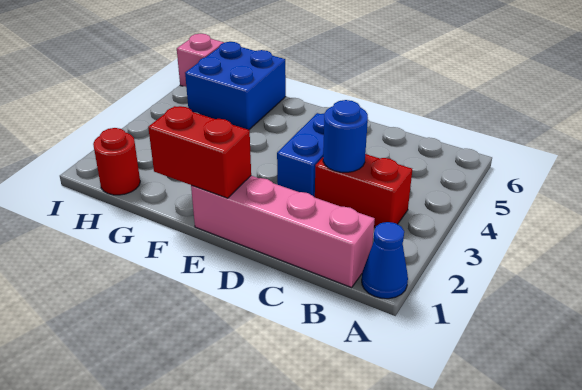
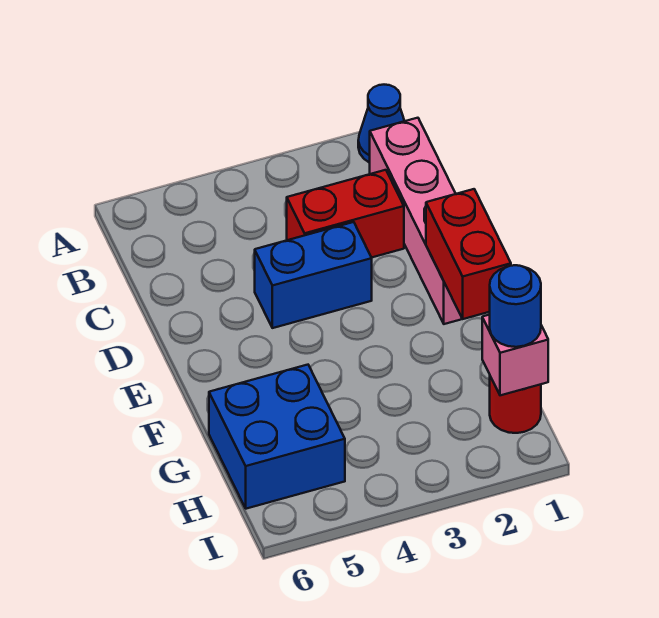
red 1x2 brick [315,154,412,227] -> red 1x2 brick turned to [287,170,404,258]
blue 1x1 round brick [323,100,368,172] -> blue 1x1 round brick moved to [490,265,541,347]
pink 1x1 brick [177,34,224,87] -> pink 1x1 brick moved to [482,315,548,395]

